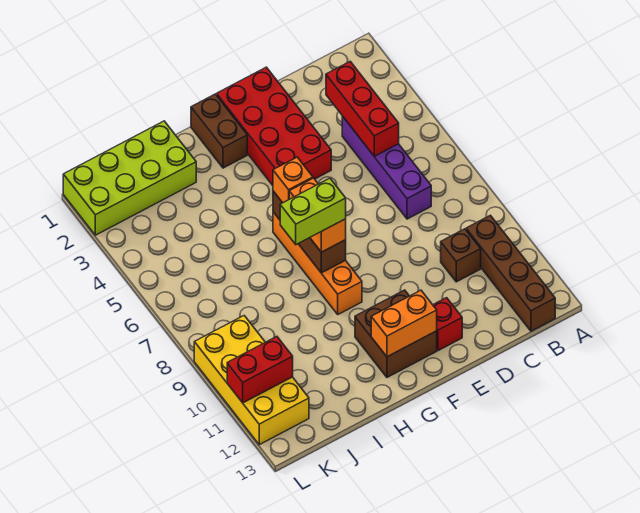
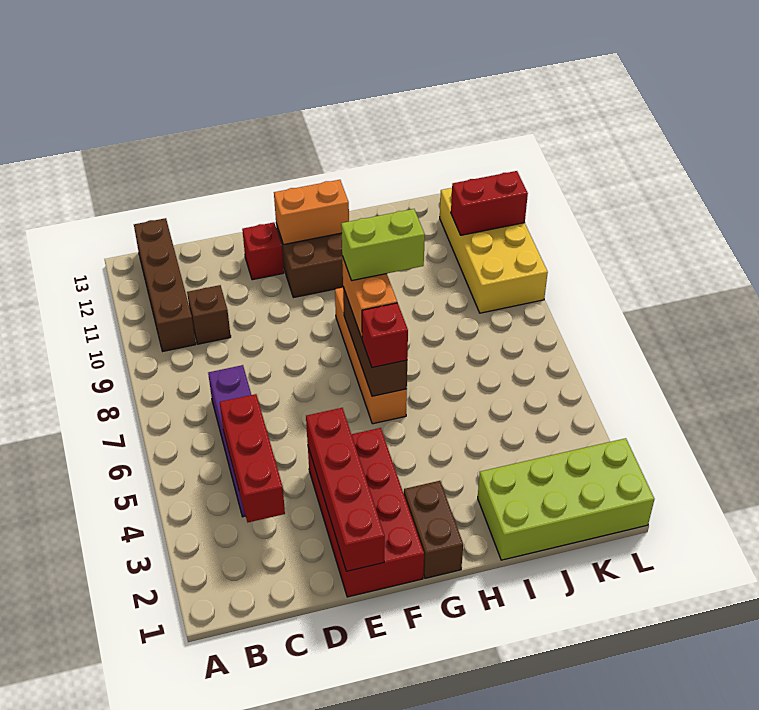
none -> red 1x4 brick [306,408,385,571]
orange 1x1 brick [273,157,313,203] -> red 1x1 brick [362,303,408,368]

